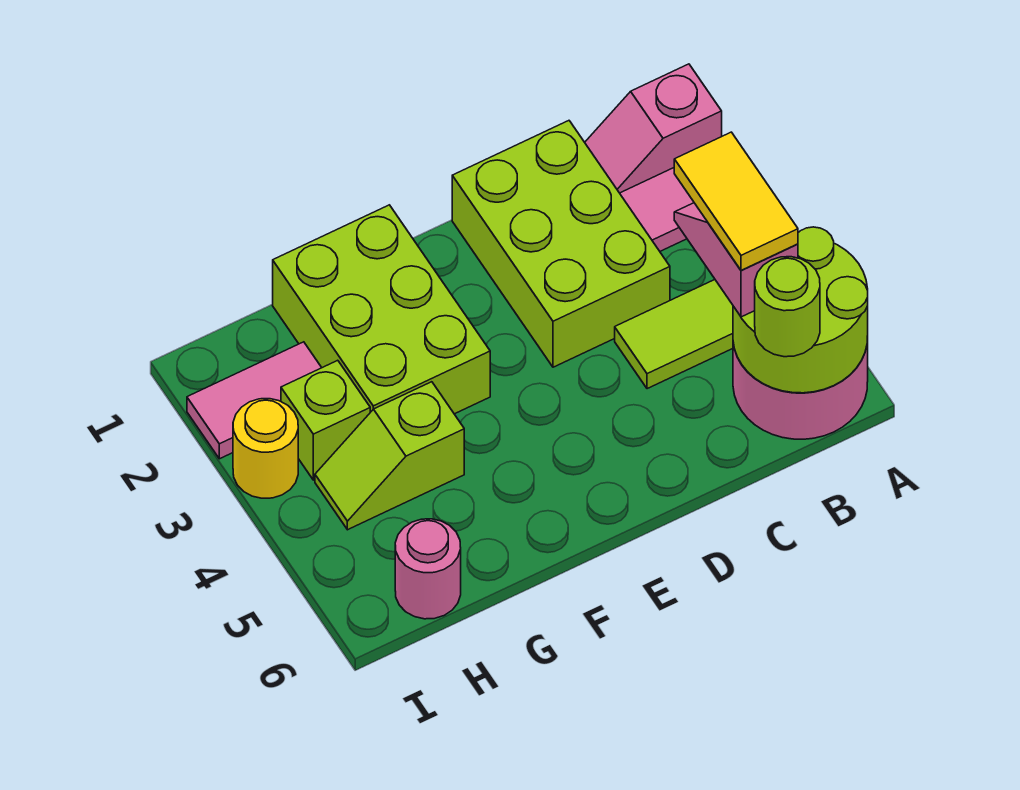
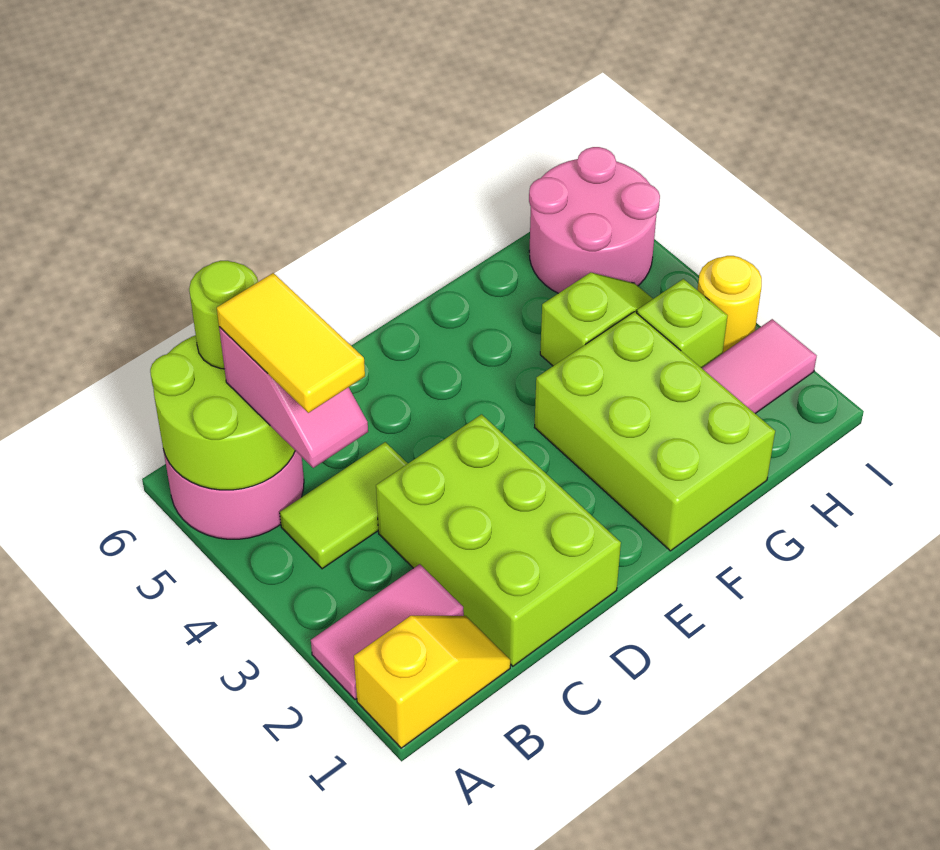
pink 1x2 slope [585,64,722,193] -> yellow 1x2 slope [354,616,510,748]
pink 1x1 round brick [395,519,461,619] -> pink 2x2 round brick [529,147,660,293]

